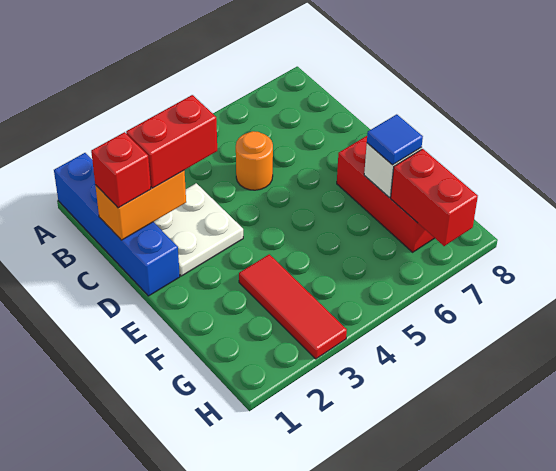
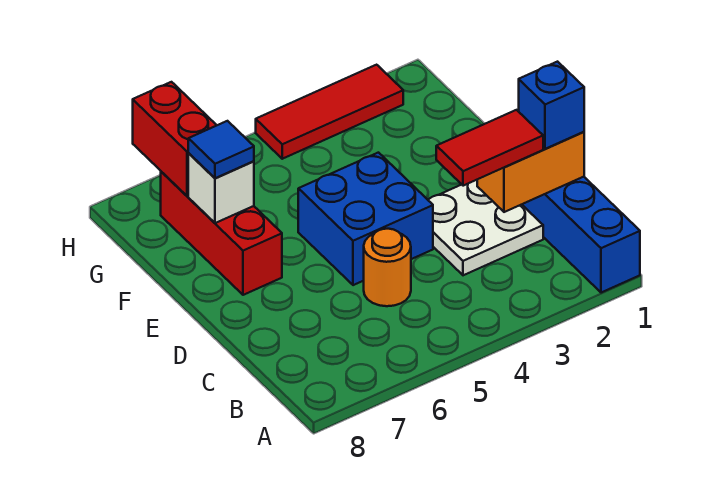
red 1x1 brick [91,132,151,208] -> blue 1x1 brick [519,62,584,149]
red 1x2 brick [126,95,217,188] -> red 1x2 tile [436,110,543,186]
none -> blue 2x2 brick [298,153,433,285]
red 1x3 tile [239,254,347,359] -> red 1x3 tile turned to [256,65,403,159]

